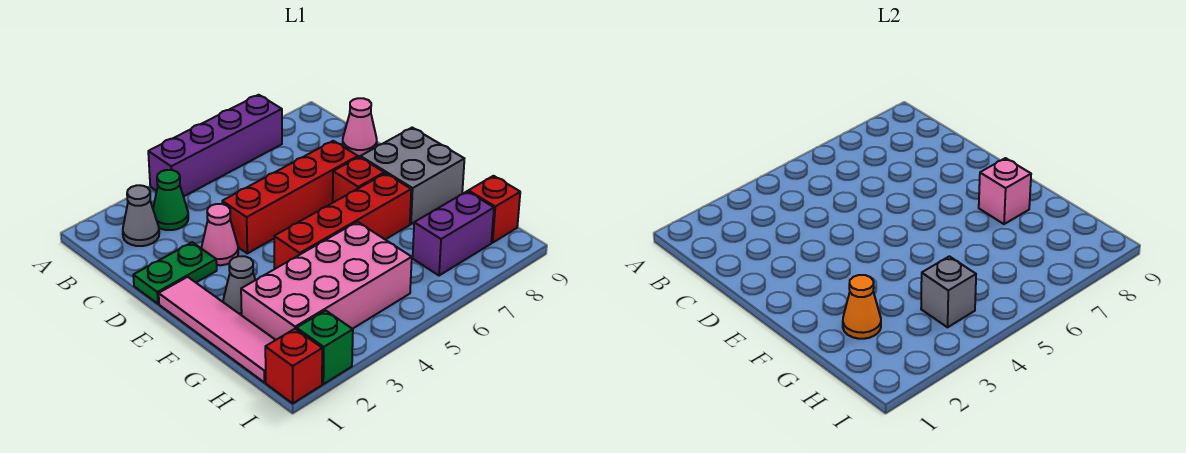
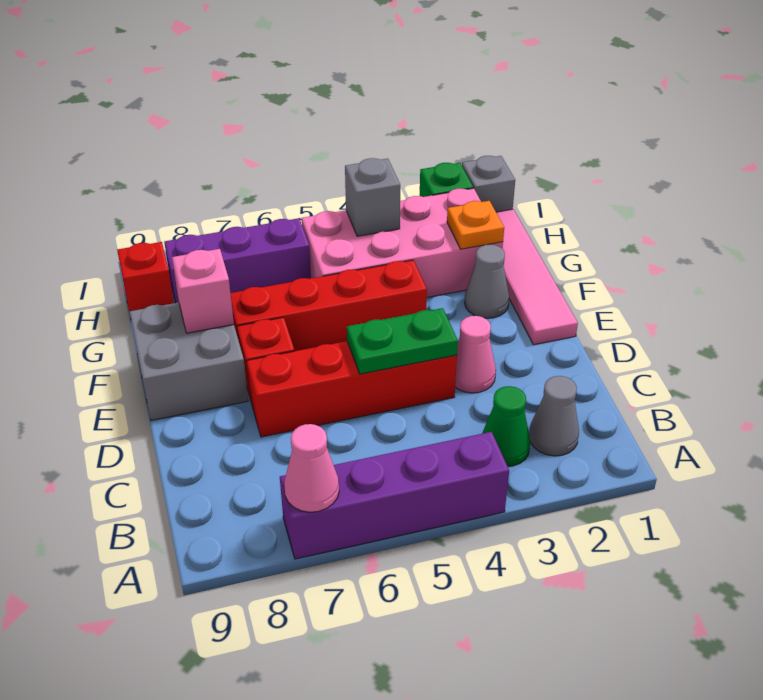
pink 1x1 cone [343,98,377,156] -> pink 1x1 cone moved to [284,424,339,512]
green 1x2 plate [133,242,217,304] -> green 1x2 plate moved to [347,308,458,374]
orange 1x1 cone [843,275,881,339] -> orange 1x1 plate [447,201,504,249]
purple 1x2 brick [413,191,494,276] -> purple 1x3 brick [164,218,311,303]
red 1x1 brick [265,329,322,403] -> grey 1x1 brick [462,156,515,212]

